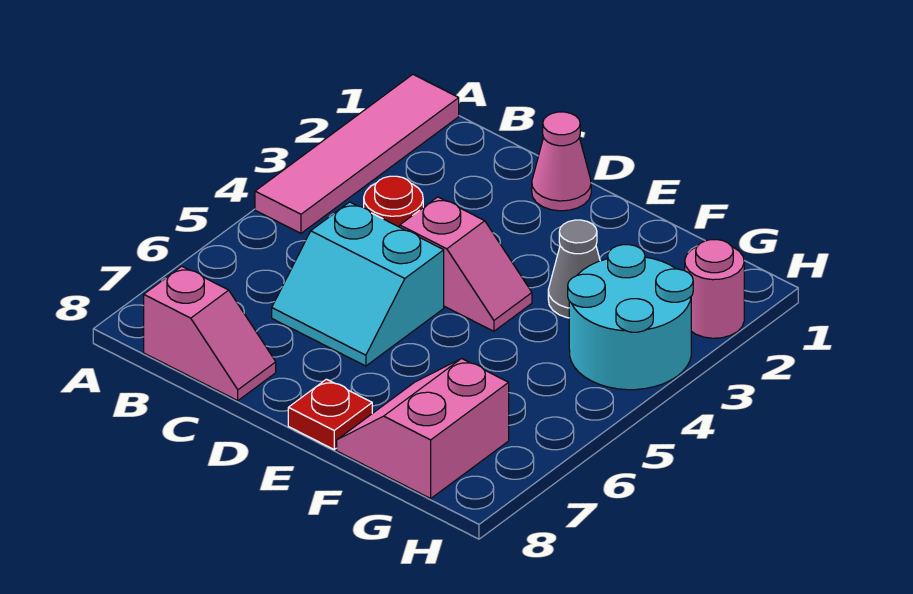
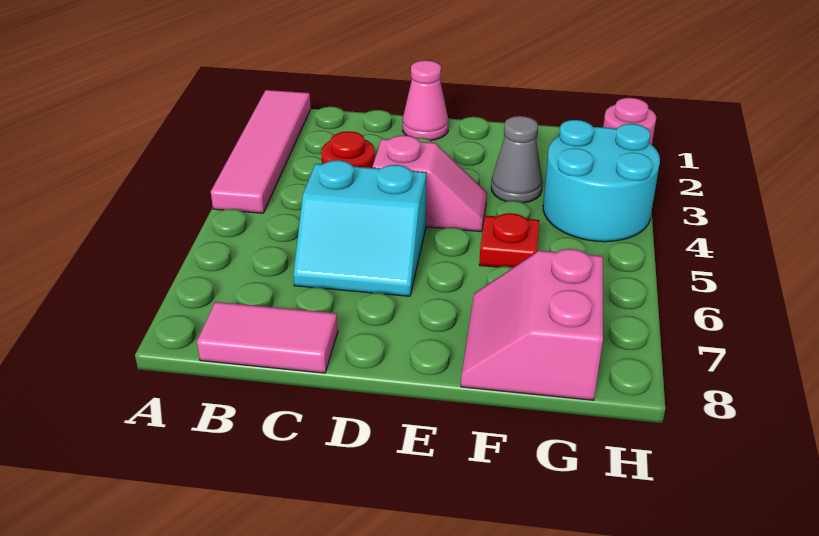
pink 1x2 slope [144,266,276,401] -> pink 1x2 tile [197,302,338,373]
red 1x1 plate [288,379,372,449] -> red 1x1 plate moved to [479,213,540,268]

